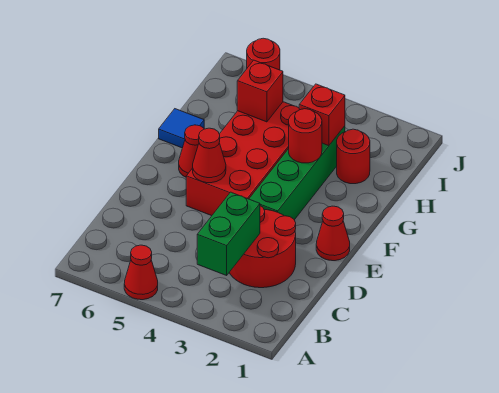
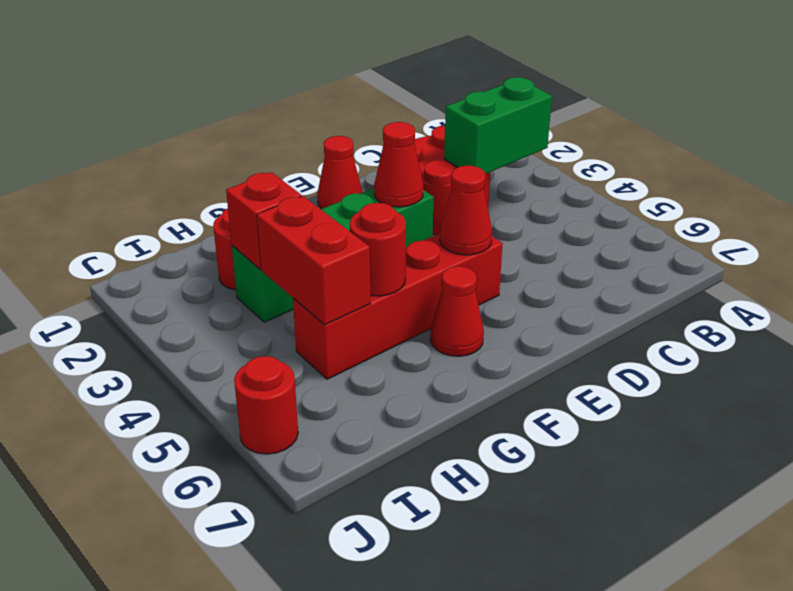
red 1x1 cone [124,245,158,300] -> red 1x1 cone moved to [374,122,424,207]
red 2x4 brick [186,102,299,216] -> red 1x4 brick [293,233,502,379]
red 1x1 round brick [289,109,322,163] -> red 1x1 round brick moved to [350,203,406,296]
blue 1x1 tile [159,109,204,148] -> none
red 1x1 brick [237,60,283,122] -> red 1x2 brick [257,196,370,325]

